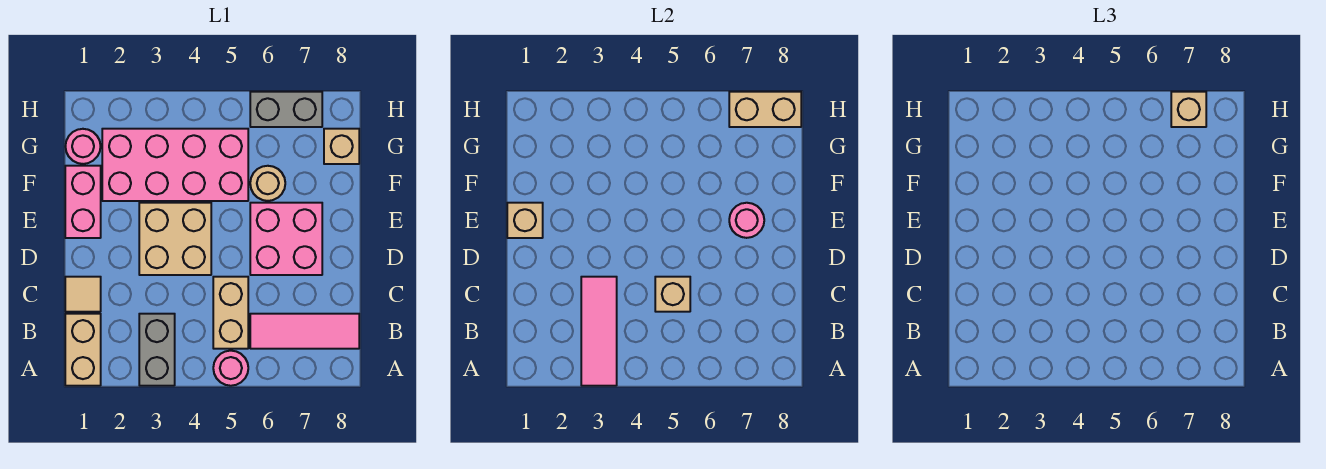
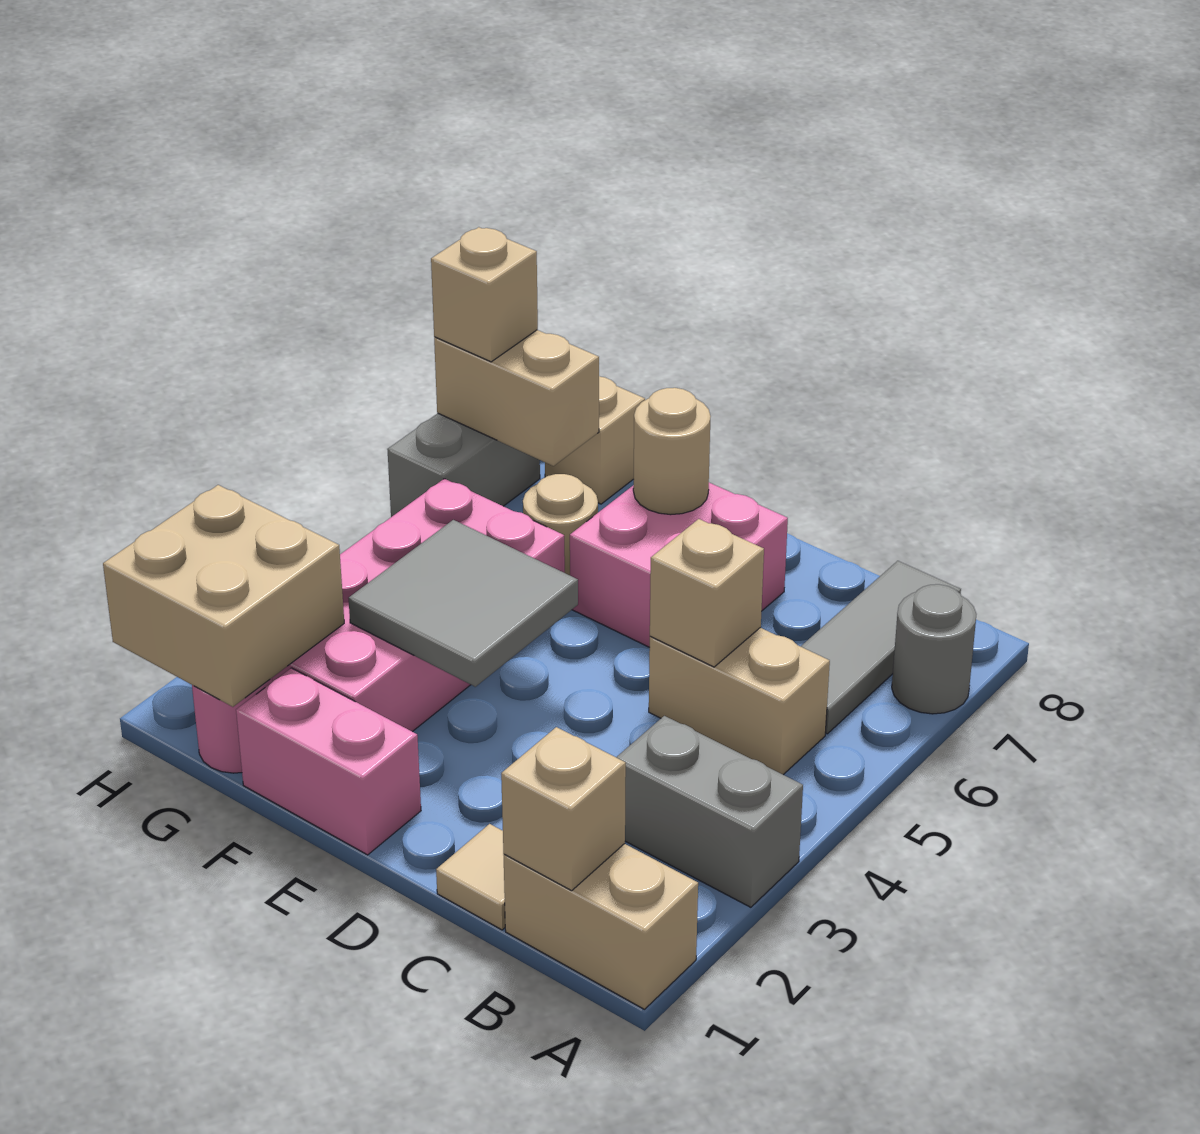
pink 1x3 tile [581,277,617,386] -> none
pink 1x1 round brick [213,351,248,386] -> none
none -> grey 1x1 round brick [892,584,976,714]
pink 1x3 tile [250,314,359,349] -> grey 1x3 tile [801,561,961,734]
tan 2x2 brick [139,203,211,275] -> tan 2x2 brick moved to [103,485,344,707]
tan 1x1 brick [507,203,543,238] -> tan 1x1 brick moved to [501,727,626,891]
none -> grey 2x2 tile [349,520,578,687]
pink 1x1 round brick [729,203,764,238] -> tan 1x1 round brick [633,388,711,515]
tan 1x2 brick [729,92,801,127] -> tan 1x2 brick turned to [434,330,599,466]

